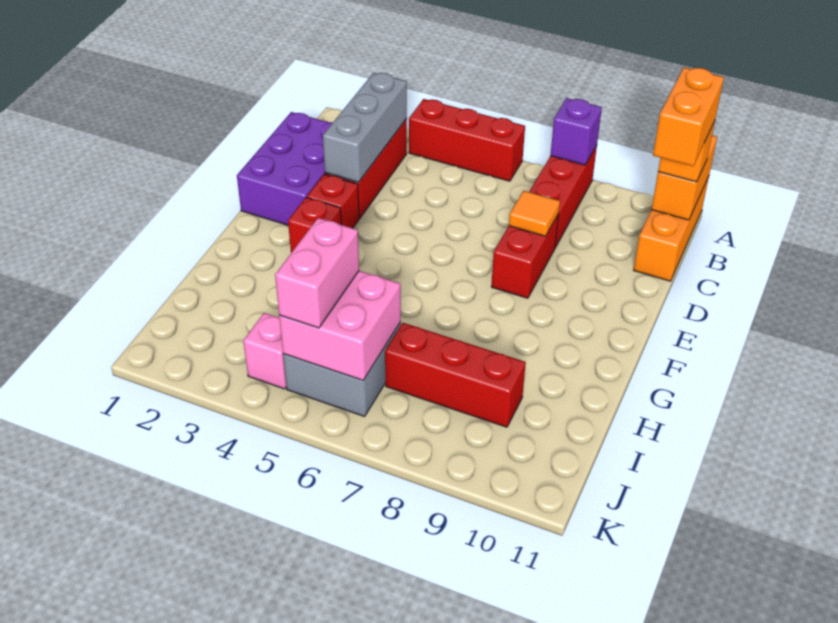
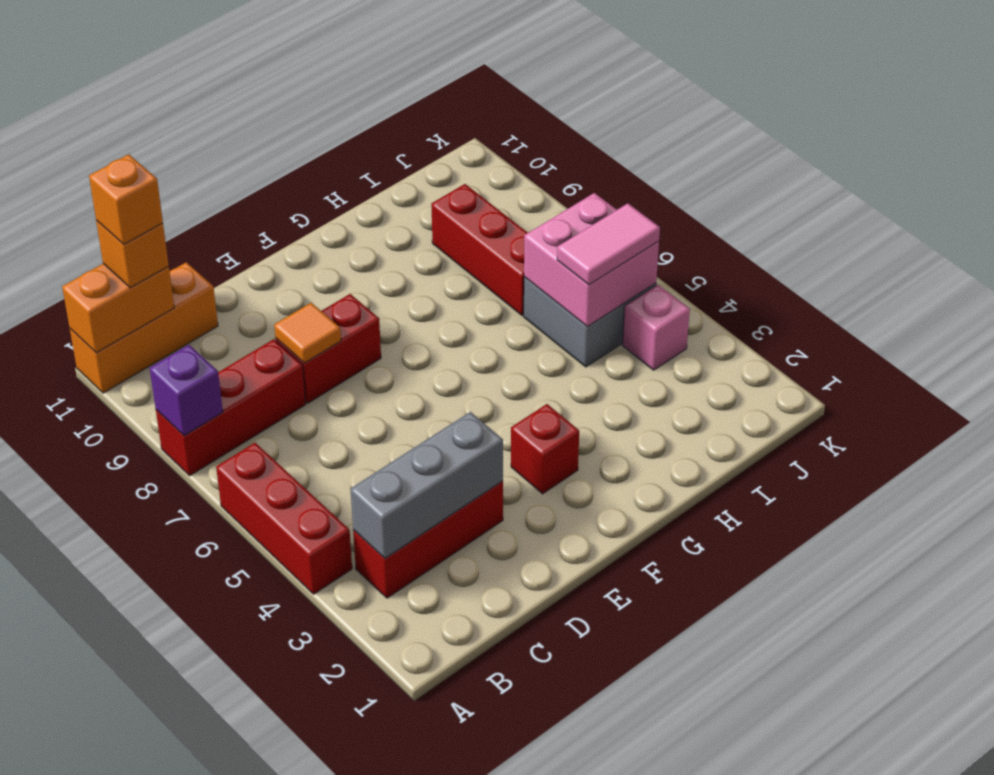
orange 1x2 brick [653,68,724,166] -> orange 1x1 brick [89,154,163,244]
purple 2x3 brick [237,112,333,225] -> none
red 1x1 brick [307,174,359,228] -> none
pink 1x2 brick [275,218,359,328] -> pink 1x2 tile [557,203,660,285]

